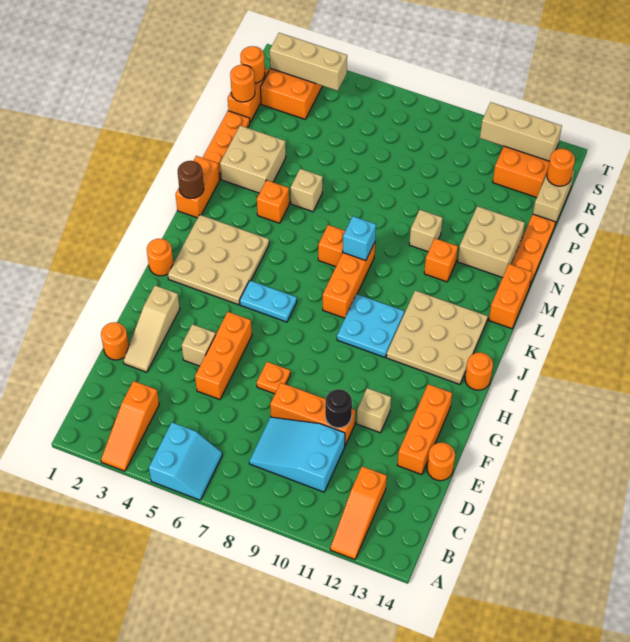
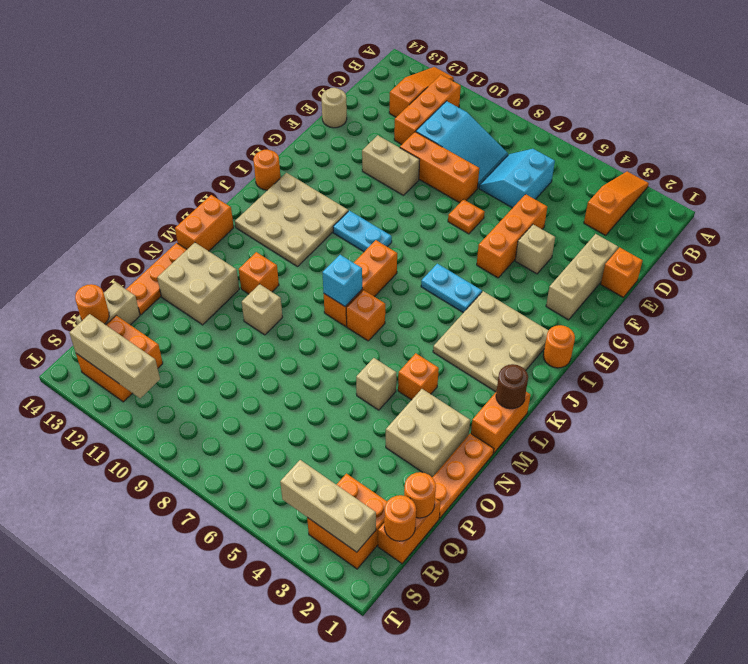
cyan 2x2 slope [149,423,222,500] -> cyan 2x2 slope moved to [479,149,555,208]
orange 1x1 round brick [101,322,129,360] -> orange 1x1 brick [601,247,643,297]
tan 1x3 slope [123,286,180,372] -> tan 1x3 brick [546,234,618,320]
black 1x1 round brick [325,389,352,428] -> none
orange 1x3 brick [398,384,452,475] -> orange 1x3 brick moved to [394,75,461,144]
orange 1x1 round brick [427,443,455,481] -> tan 1x1 round brick [321,88,347,128]
tan 1x1 brick [357,388,391,433] -> tan 1x2 brick [362,135,420,195]
cyan 2x2 plate [337,294,404,357] -> cyan 1x2 plate [333,211,392,252]

